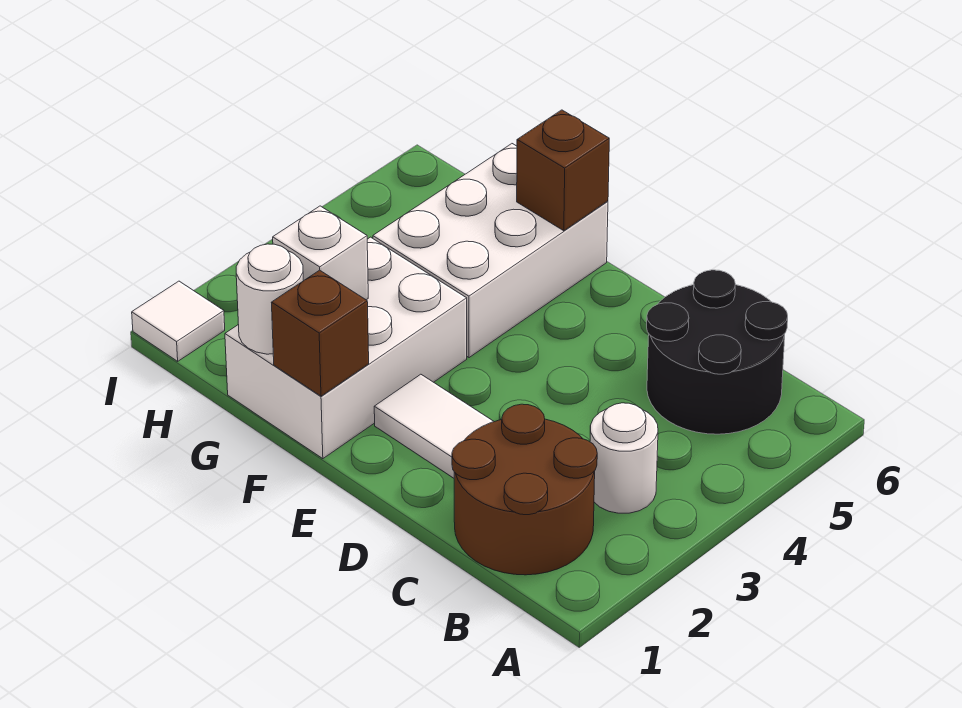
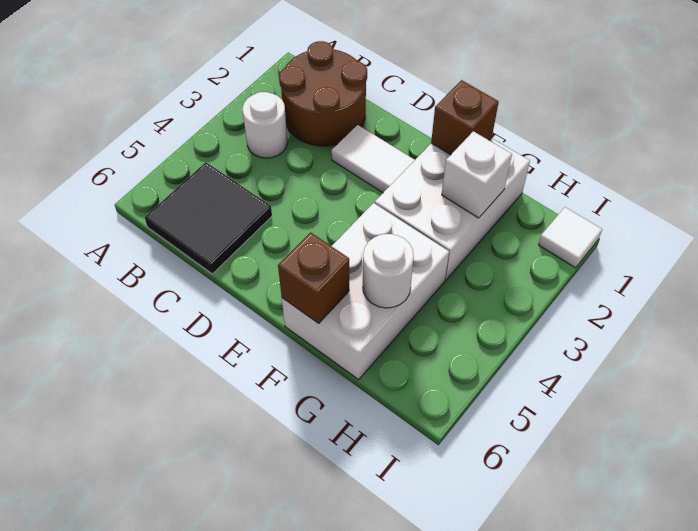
black 2x2 round brick [647,270,788,434] -> black 2x2 tile [145,162,272,274]
white 1x1 round brick [236,244,303,354] -> white 1x1 round brick moved to [363,234,414,308]

